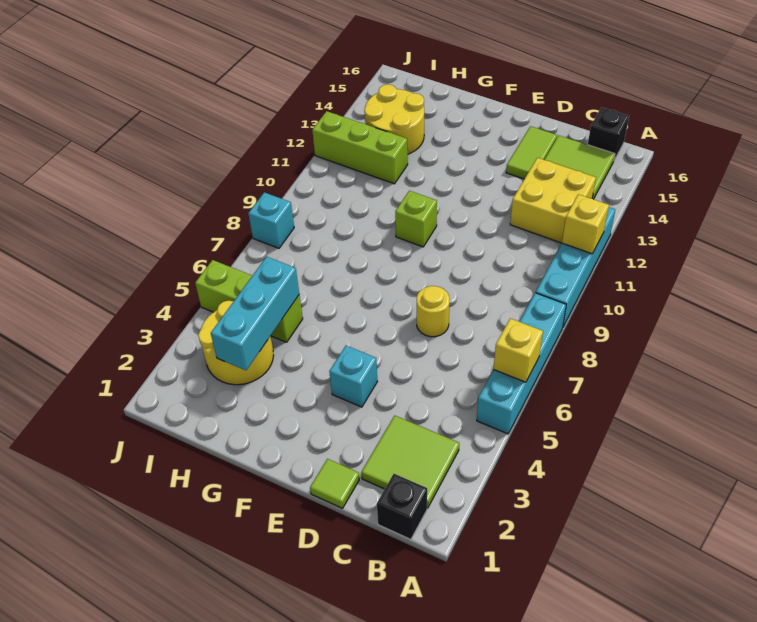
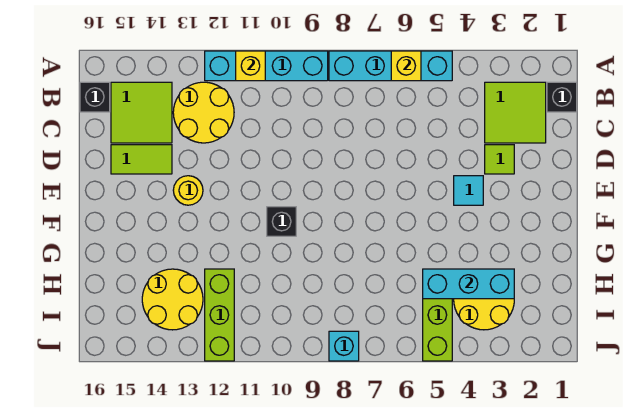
yellow 2x2 brick [510,158,596,243] -> yellow 2x2 round brick [173,82,234,143]
lime 1x1 tile [310,459,359,508] -> lime 1x1 tile moved to [485,145,514,174]
yellow 1x1 round brick [417,286,450,337] -> yellow 1x1 round brick moved to [173,176,203,205]
cyan 1x1 brick [329,346,377,407] -> cyan 1x1 tile [454,176,483,205]
lime 1x1 brick [395,191,437,247] -> black 1x1 brick [267,207,296,236]

